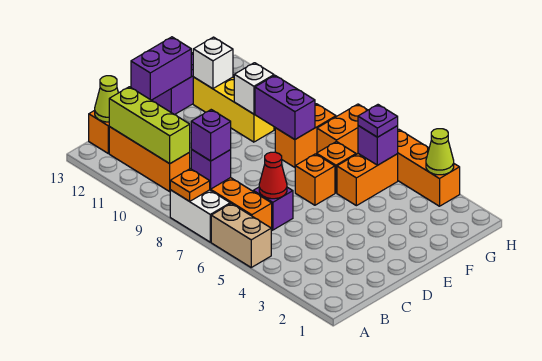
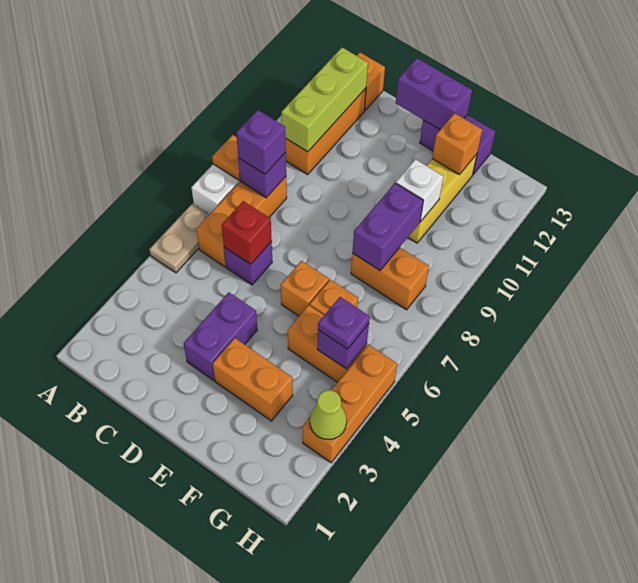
tan 1x2 brick [211,204,271,267] -> tan 1x2 plate [149,203,209,273]
lime 1x1 cone [95,76,118,122] -> none
red 1x1 cone [259,152,287,199] -> red 1x1 brick [222,201,272,264]
none -> purple 1x2 brick [184,292,257,380]
white 1x1 brick [193,37,233,89] -> orange 1x1 brick [432,113,482,174]
orange 1x2 brick [317,104,367,154] -> orange 1x2 brick moved to [213,338,293,421]

